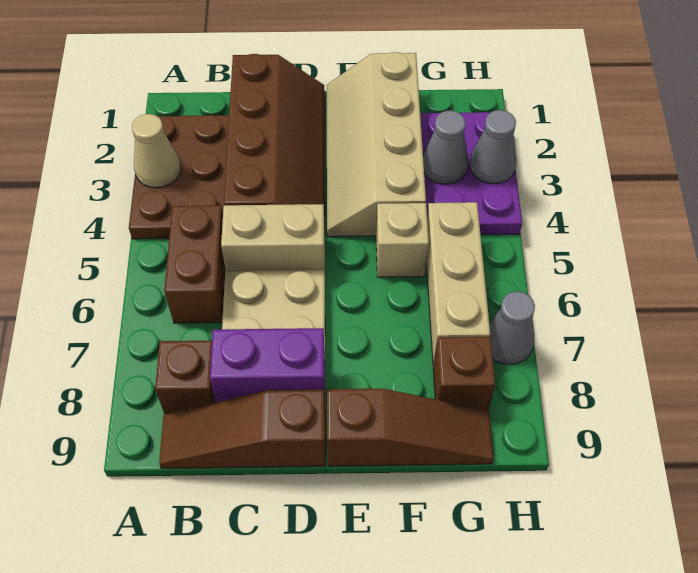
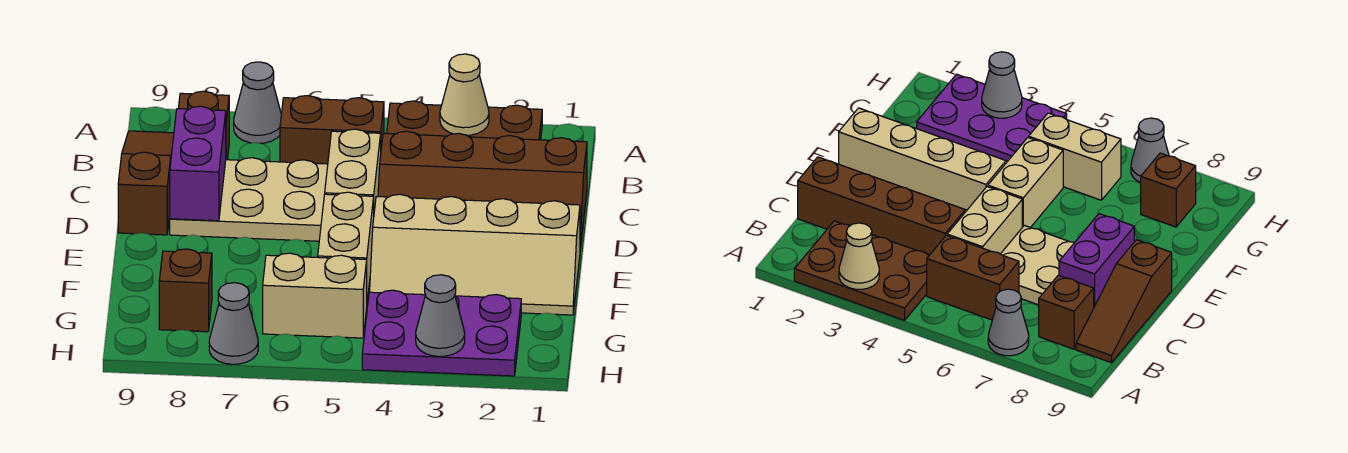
tan 2x4 slope [326,52,426,237] -> tan 2x4 slope turned to [370,194,580,315]
brown 1x3 slope [327,389,494,466] -> none
tan 1x1 brick [376,203,429,277] -> tan 1x2 brick [318,192,374,300]
grey 1x1 cone [423,111,468,184] -> grey 1x1 cone moved to [234,62,281,143]
tan 1x3 brick [426,202,490,366] -> tan 1x2 brick [263,253,367,338]

